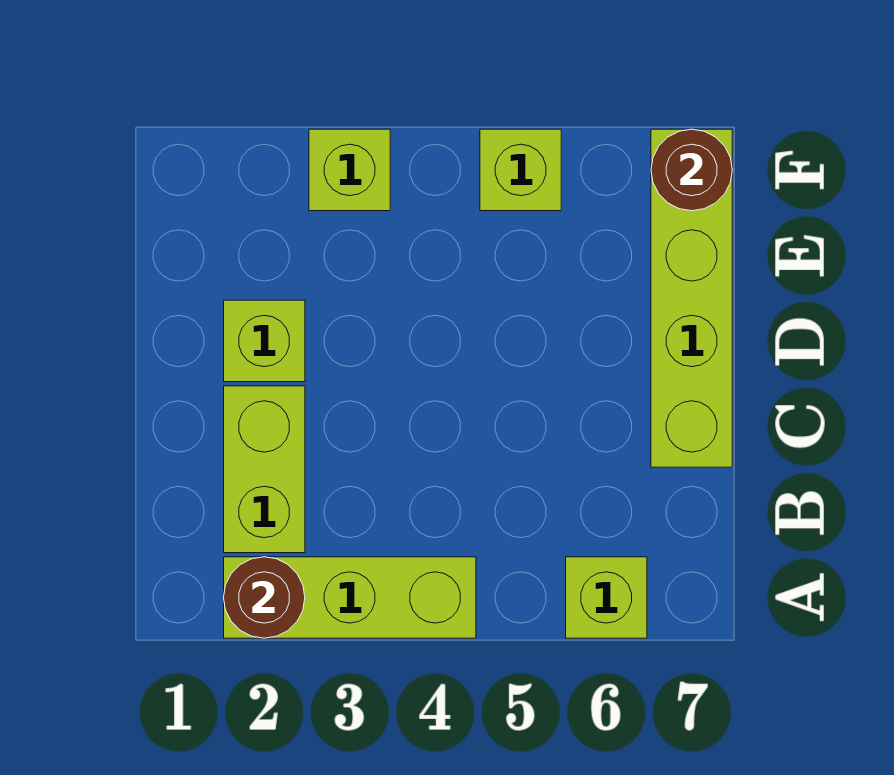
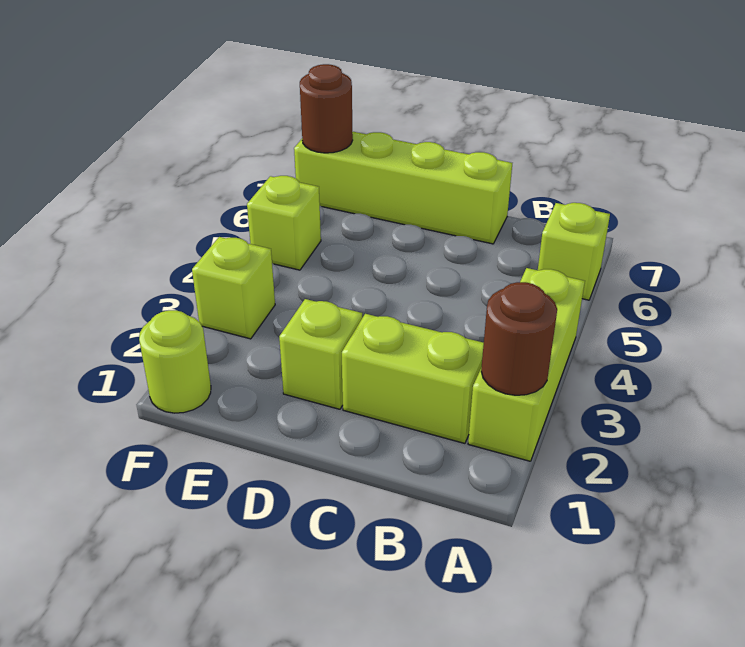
none -> lime 1x1 round brick [139,310,211,413]

